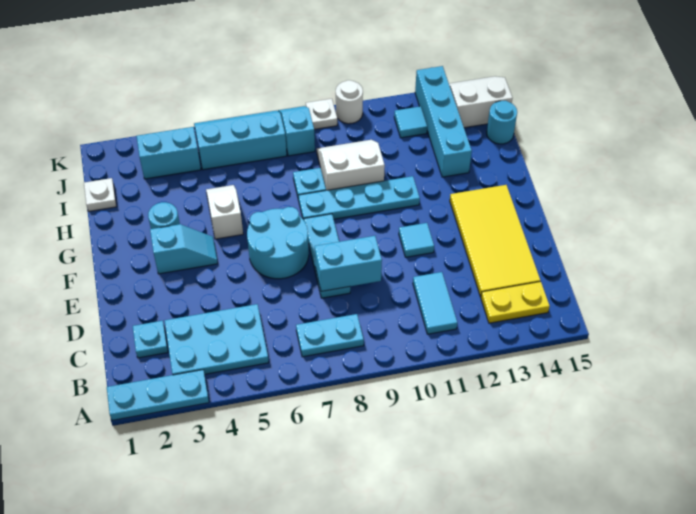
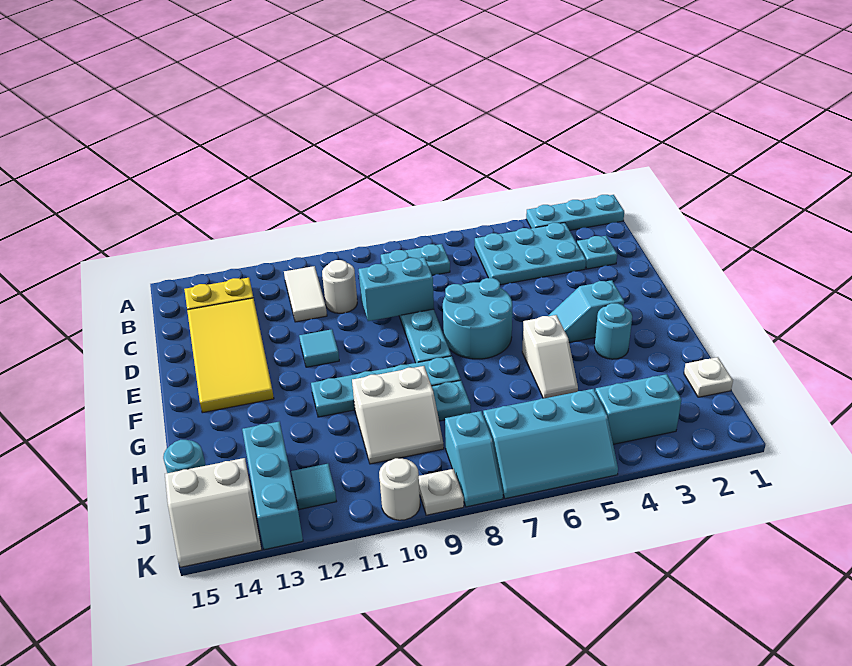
cyan 1x2 tile [413,272,457,334] -> white 1x2 tile [284,266,327,322]
none -> white 1x1 round brick [322,260,357,313]
cyan 1x4 brick [415,66,472,177] -> cyan 1x3 brick [242,422,303,550]

